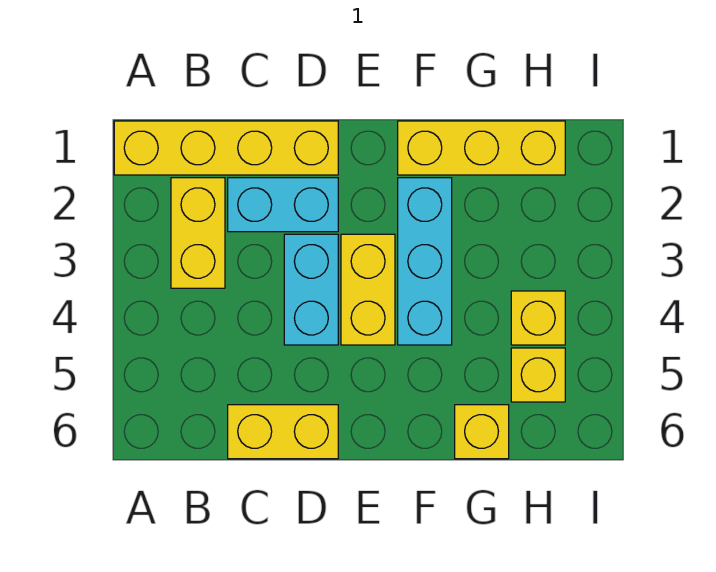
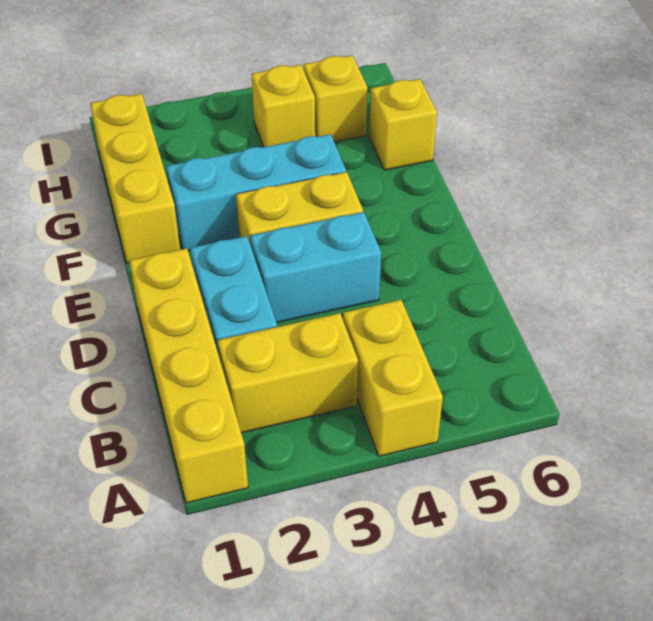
yellow 1x2 brick [228,405,338,459] -> yellow 1x2 brick moved to [343,300,443,456]

